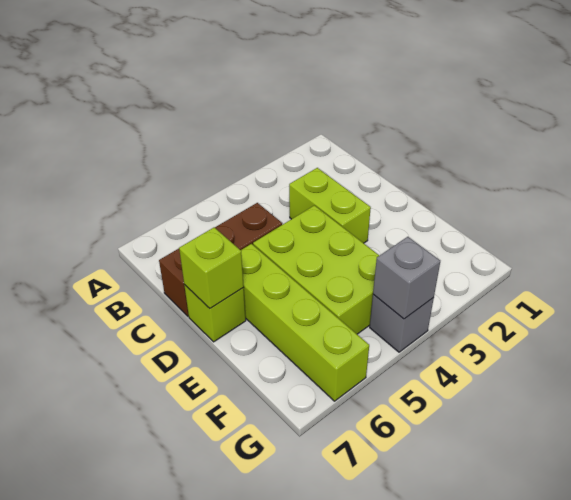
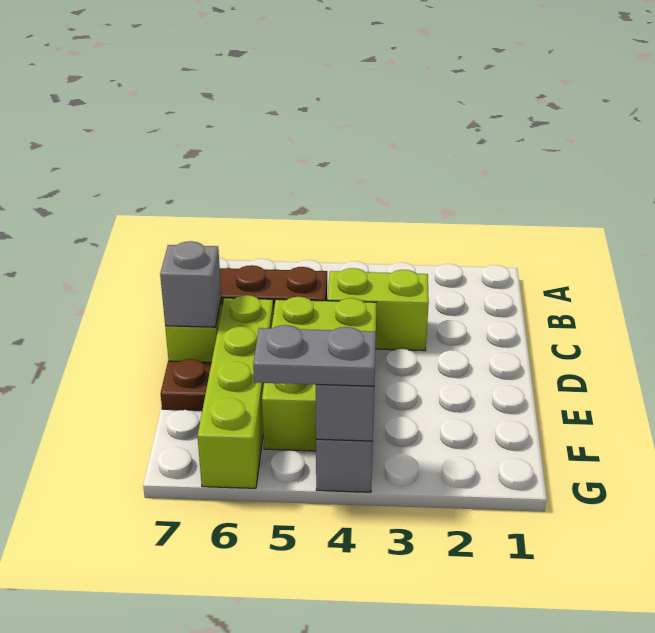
lime 1x2 brick [289,168,371,243] -> lime 1x2 brick turned to [327,268,429,351]
lime 1x1 brick [179,227,244,308] -> grey 1x1 brick [160,241,221,327]
none -> brown 1x1 plate [160,359,211,410]
none -> grey 1x2 plate [253,325,376,386]

